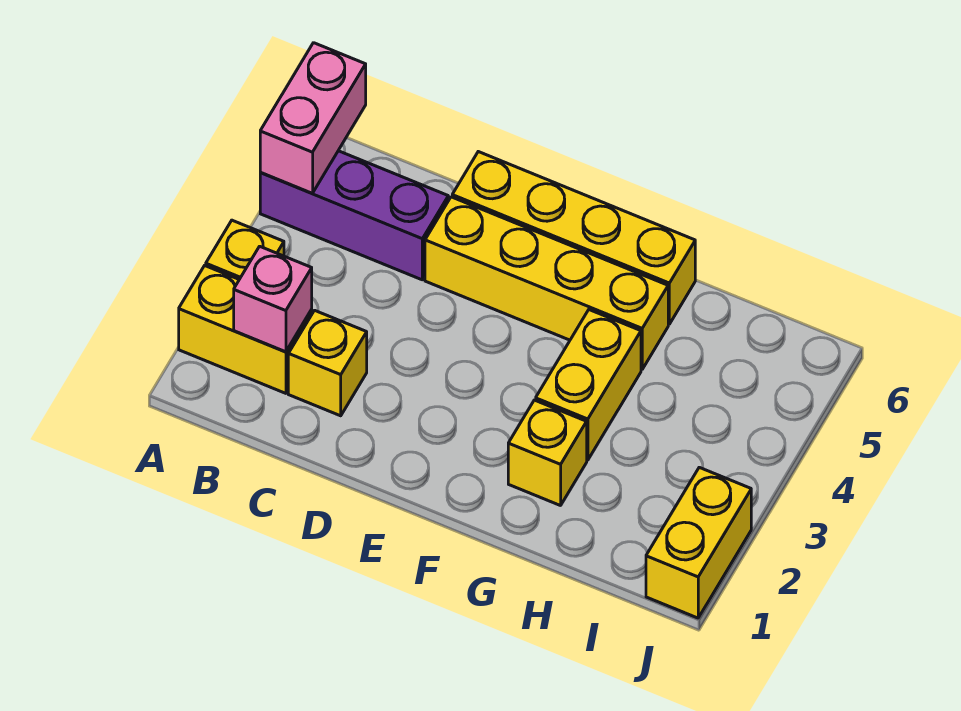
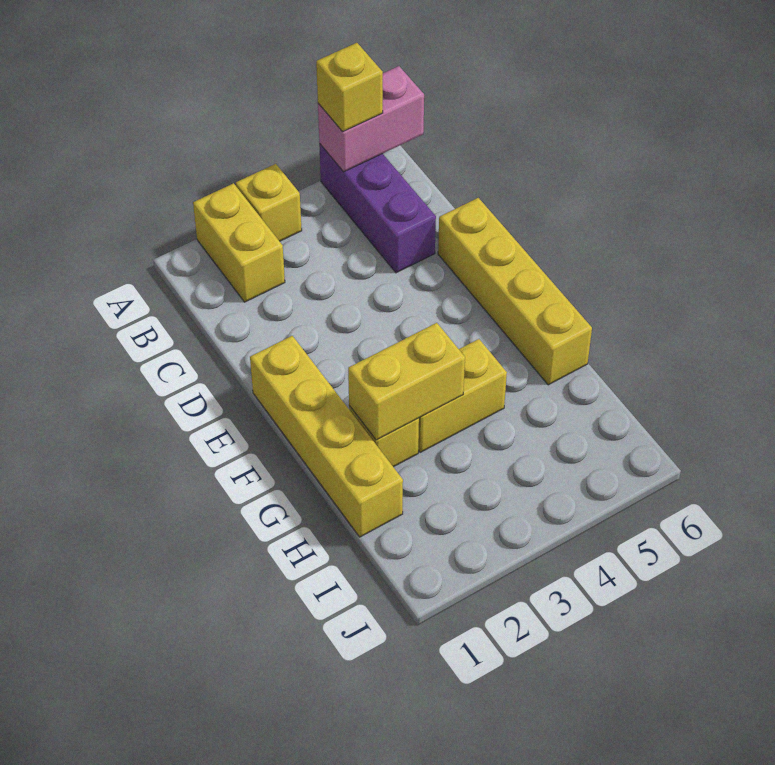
pink 1x1 brick [234,246,312,352] -> none
yellow 1x1 brick [288,310,367,416] -> yellow 1x1 brick moved to [316,43,383,132]
yellow 1x4 brick [425,197,668,369] -> yellow 1x4 brick moved to [250,336,403,537]
yellow 1x2 brick [646,467,751,618] -> yellow 1x2 brick moved to [348,323,465,440]

